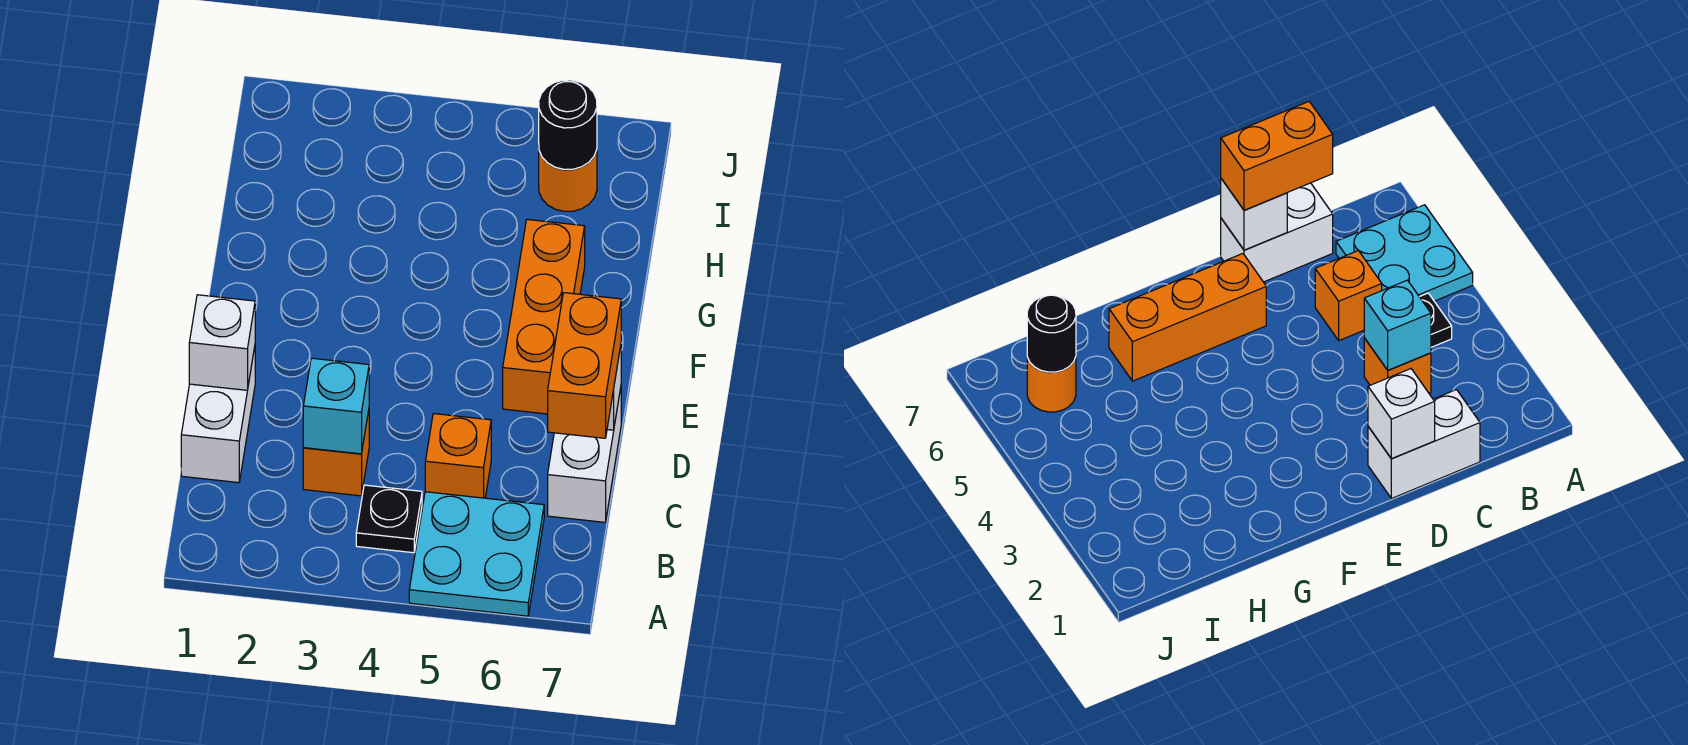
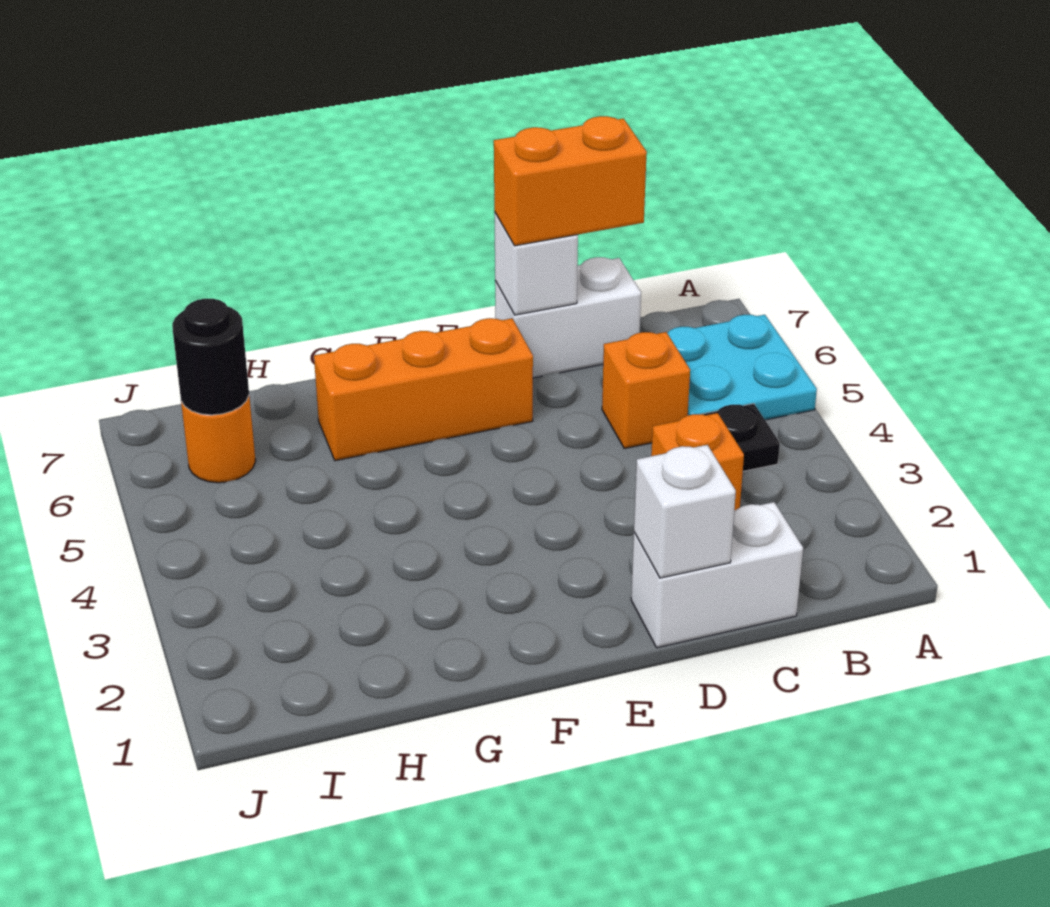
cyan 1x1 brick [303,358,369,454] -> none

